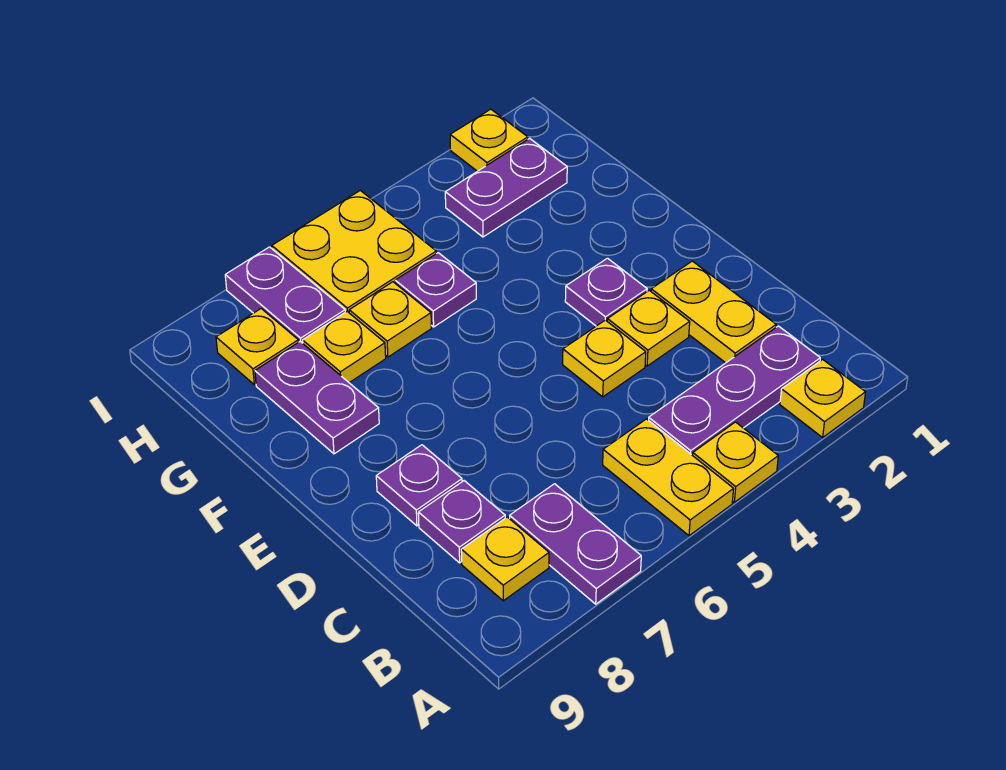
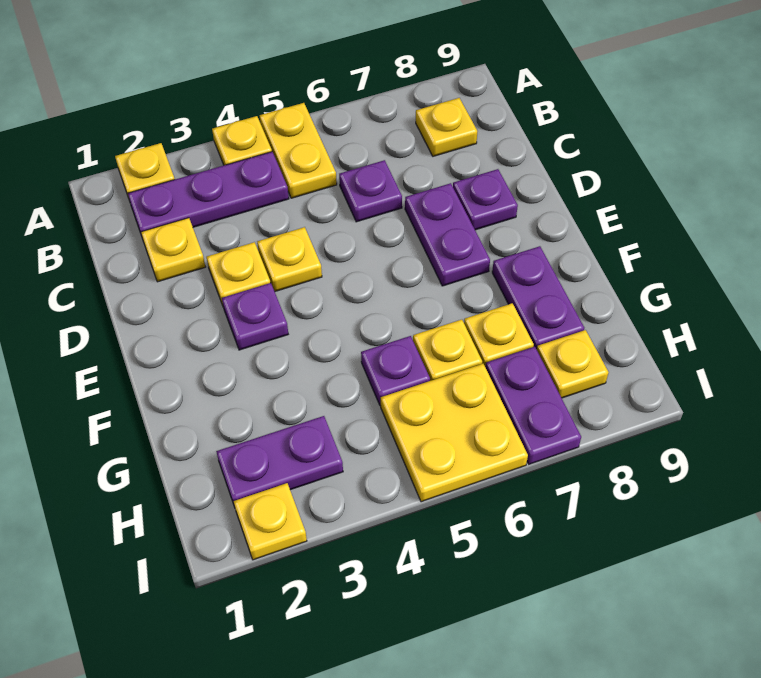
purple 1x2 plate [510,484,641,604] -> purple 1x2 plate moved to [405,183,490,286]
yellow 1x2 plate [651,261,776,363] -> yellow 1x1 plate [141,218,205,282]
purple 1x1 plate [418,481,505,563] -> purple 1x1 plate moved to [339,160,402,222]

